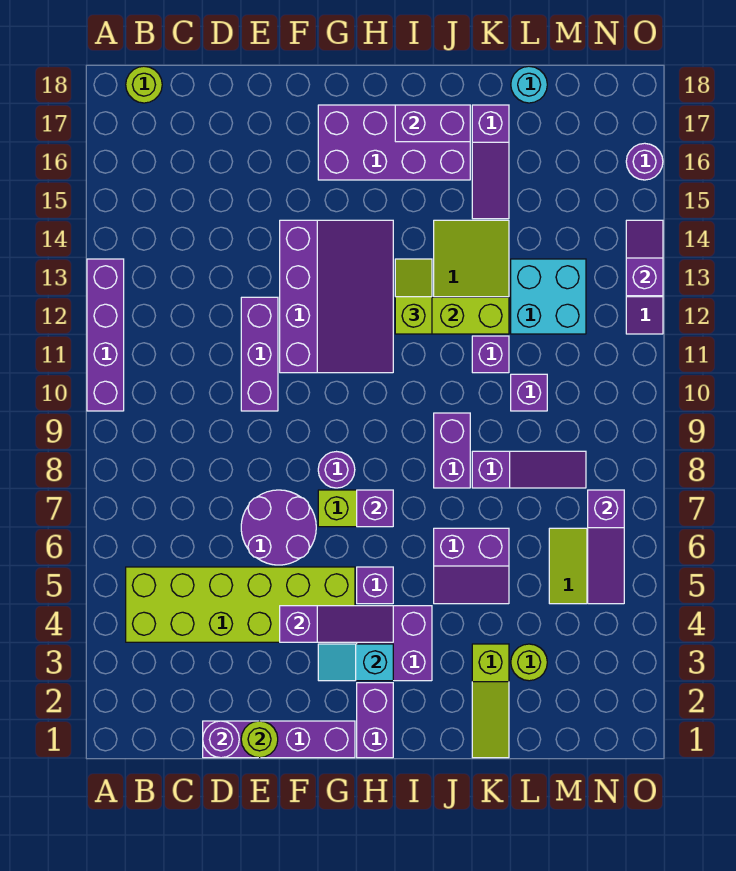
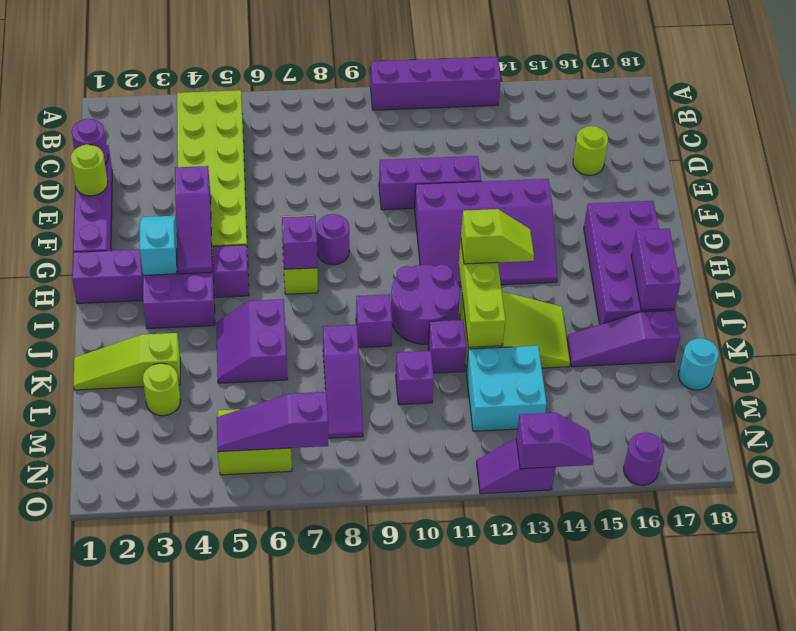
lime 1x1 round brick [126,66,162,103] -> lime 1x1 round brick moved to [573,126,608,175]
purple 2x2 round brick [241,490,316,565] -> purple 2x2 round brick moved to [391,265,460,344]
purple 1x2 brick [434,413,470,488] -> purple 1x1 brick [356,294,392,347]

